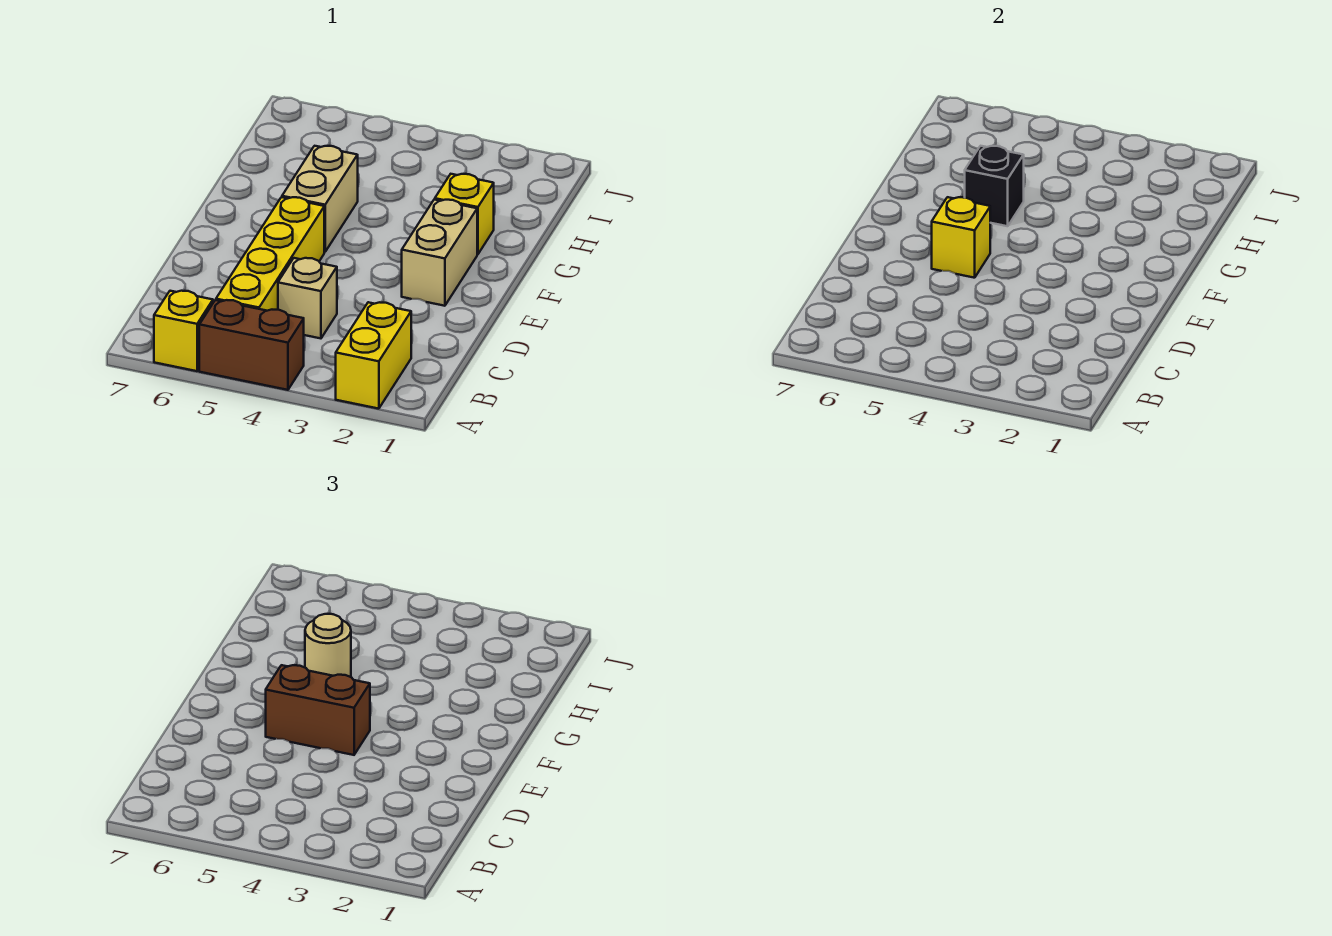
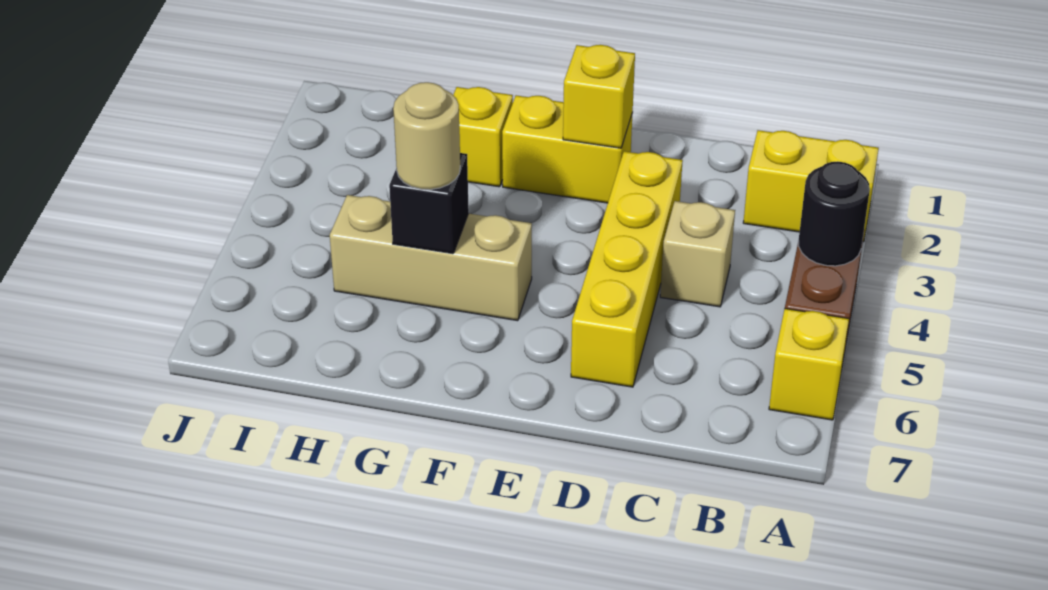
none -> black 1x1 round brick [799,161,870,266]
yellow 1x4 brick [216,197,324,311] -> yellow 1x4 brick turned to [571,151,683,387]
tan 1x2 brick [402,199,477,306] -> yellow 1x2 brick [502,95,633,203]
brown 1x2 brick [266,665,370,755] -> none
yellow 1x1 brick [932,197,990,278] -> yellow 1x1 brick moved to [563,45,635,148]
tan 1x2 brick [282,146,358,252] -> tan 1x3 brick [330,195,532,321]

